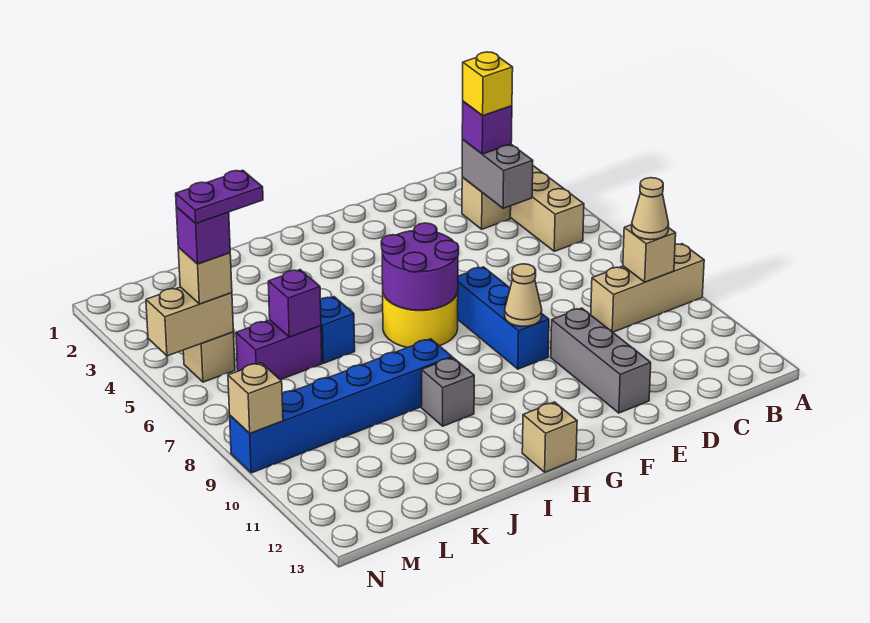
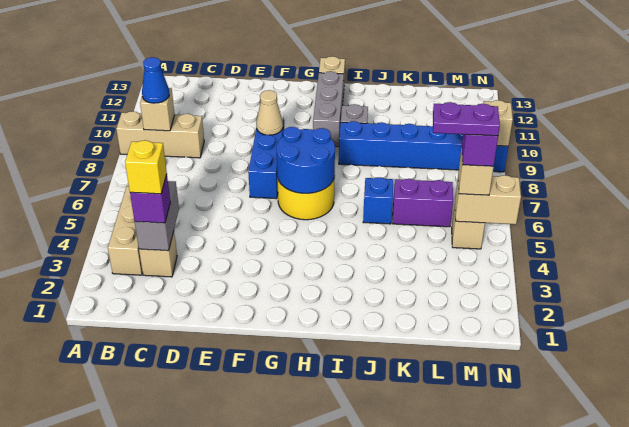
tan 1x1 cone [632,178,669,240] -> blue 1x1 cone [142,57,169,103]
grey 1x3 brick [551,308,651,413] -> grey 1x3 brick moved to [313,71,344,147]
purple 2x2 round brick [381,223,459,310] -> blue 2x2 round brick [276,127,335,193]
purple 1x1 brick [268,270,321,337] -> none

